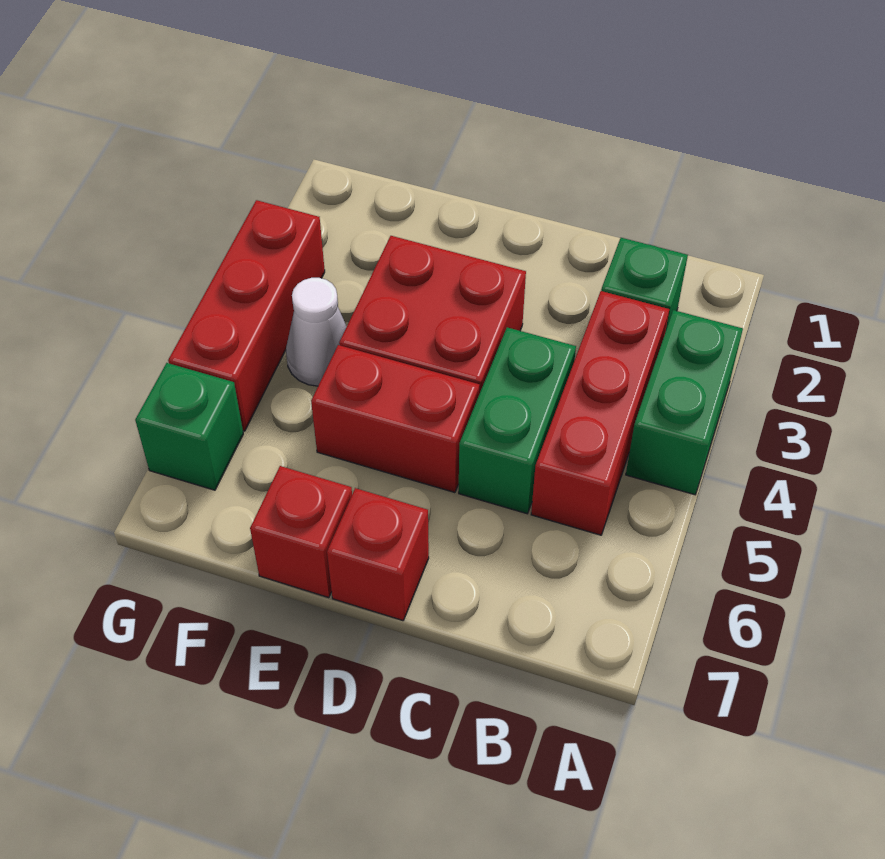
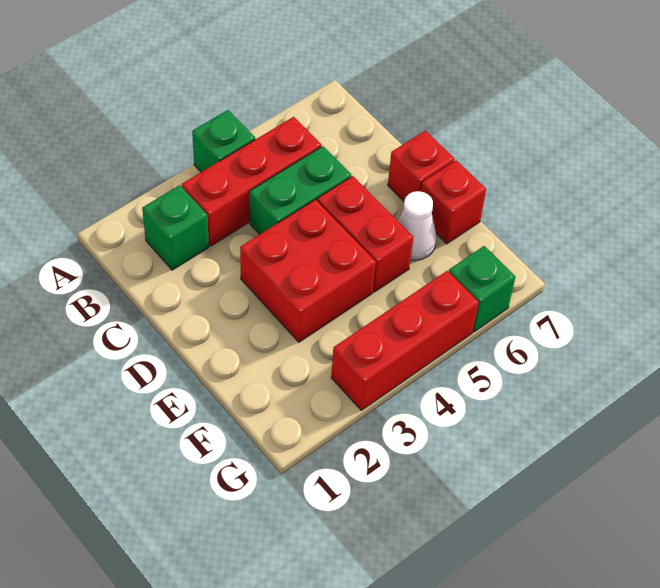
green 1x2 brick [626,310,743,495] -> green 1x1 brick [192,110,255,172]
white 1x1 cone [286,278,347,386] -> white 1x1 cone moved to [398,191,437,260]

